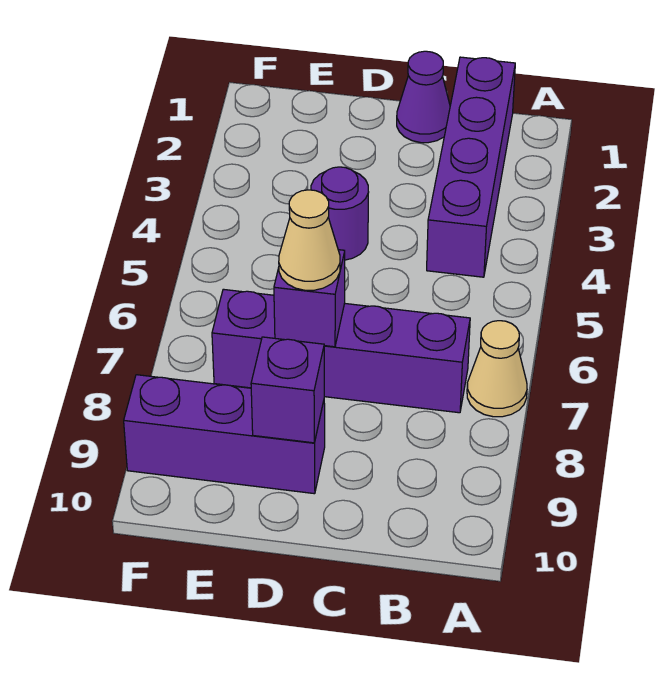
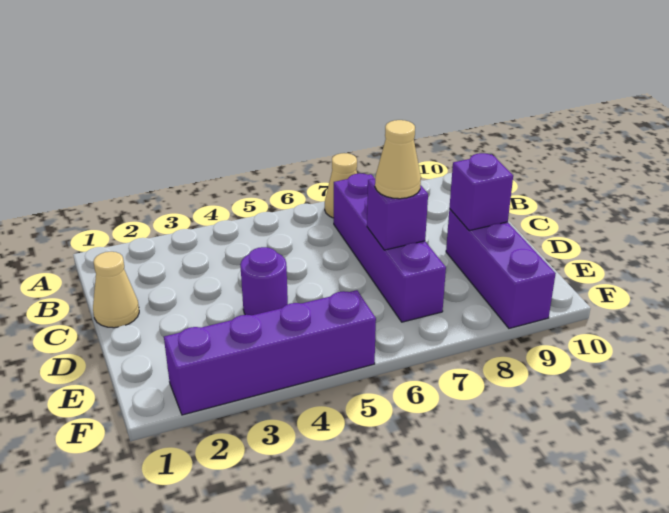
purple 1x4 brick [427,57,515,277] -> purple 1x4 brick moved to [164,290,376,415]
purple 1x1 cone [397,51,450,143] -> tan 1x1 cone [93,252,139,328]

